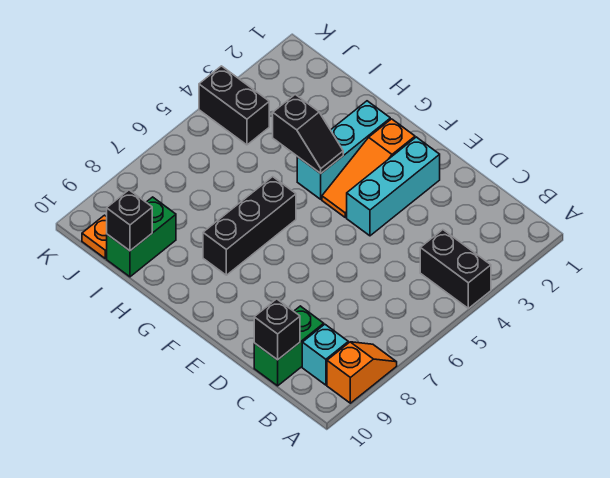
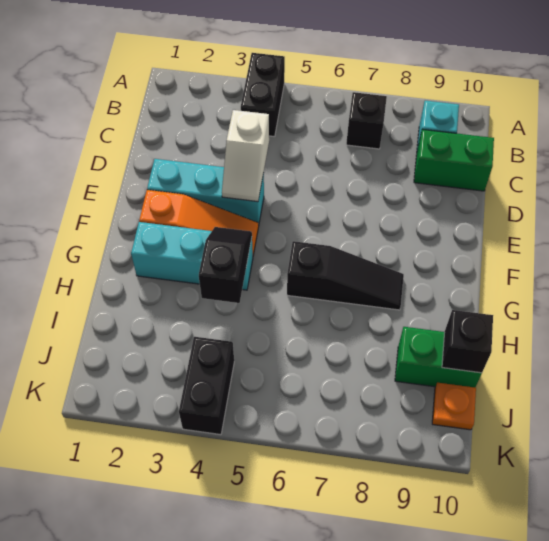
orange 1x2 slope [327,342,397,403] -> none
black 1x1 brick [254,299,300,360] -> black 1x1 brick moved to [346,92,387,149]
none -> white 1x2 slope [222,110,269,202]
black 1x3 brick [203,177,296,275] -> black 1x3 slope [287,241,404,310]

